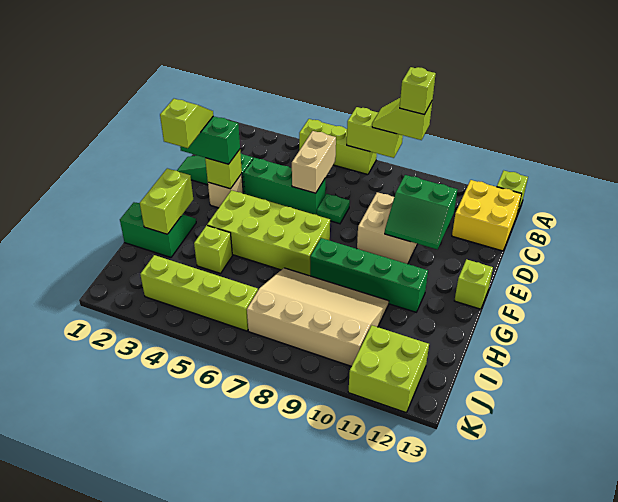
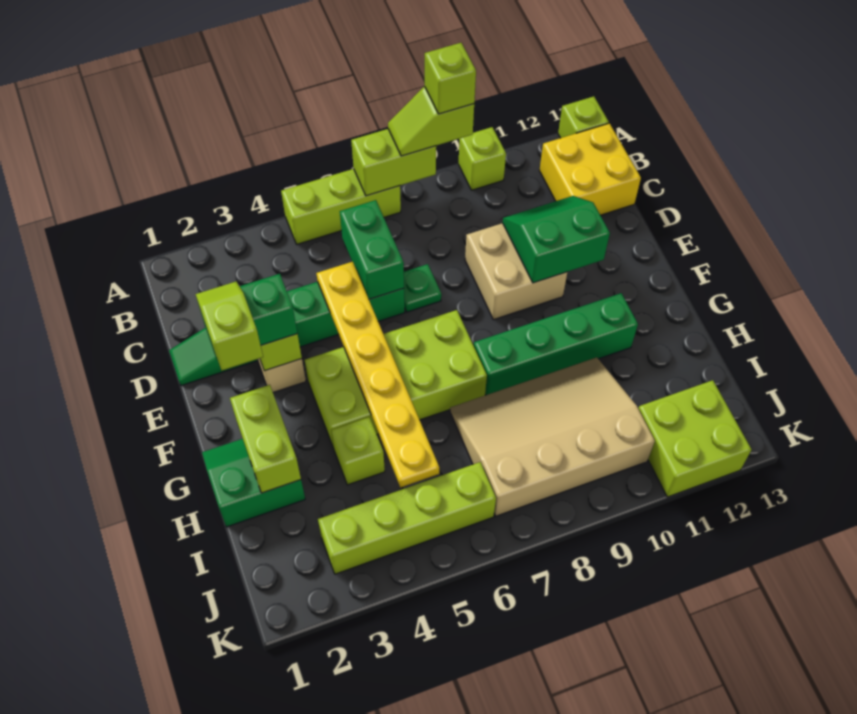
tan 1x2 brick [292,131,336,193] -> green 1x2 brick [340,200,404,299]
none -> yellow 1x6 plate [316,262,439,488]
green 2x2 slope [385,175,458,249] -> green 2x2 slope turned to [503,196,610,283]
lime 1x1 brick [454,259,493,309] -> lime 1x1 brick moved to [459,127,506,190]

